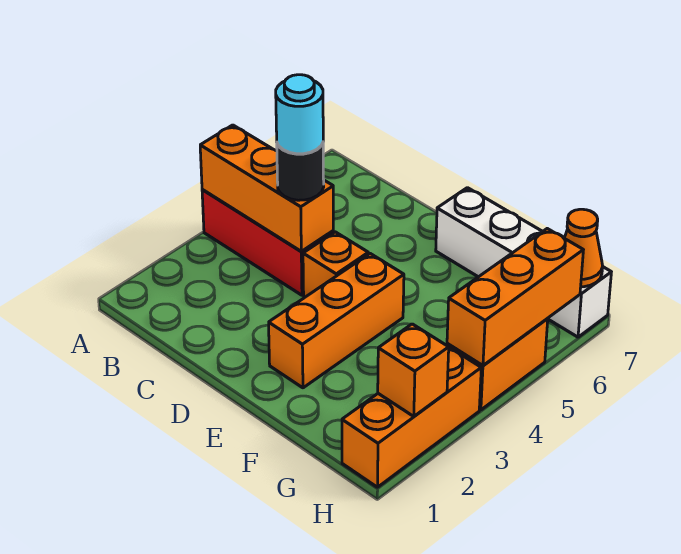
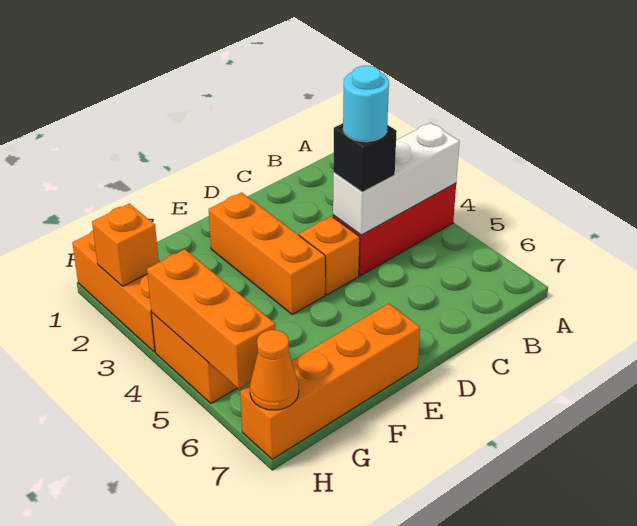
orange 1x3 brick [200,125,333,251] -> white 1x3 brick [333,123,460,235]
black 1x1 round brick [277,143,324,200] -> black 1x1 brick [333,123,397,192]
white 1x4 brick [436,188,611,337] -> orange 1x4 brick [240,304,420,459]

